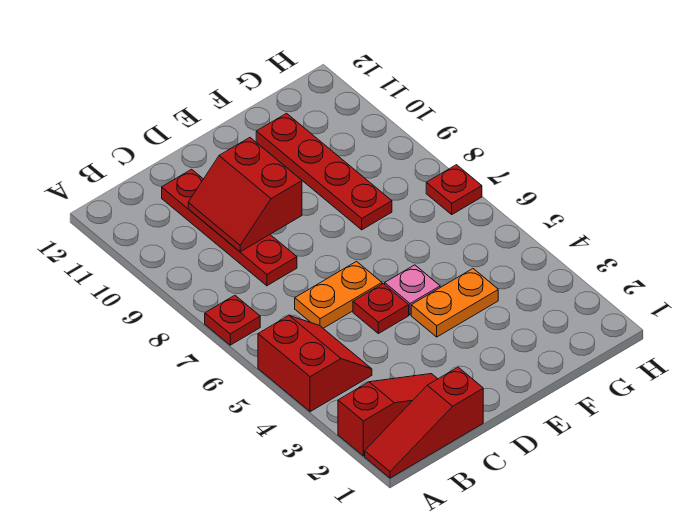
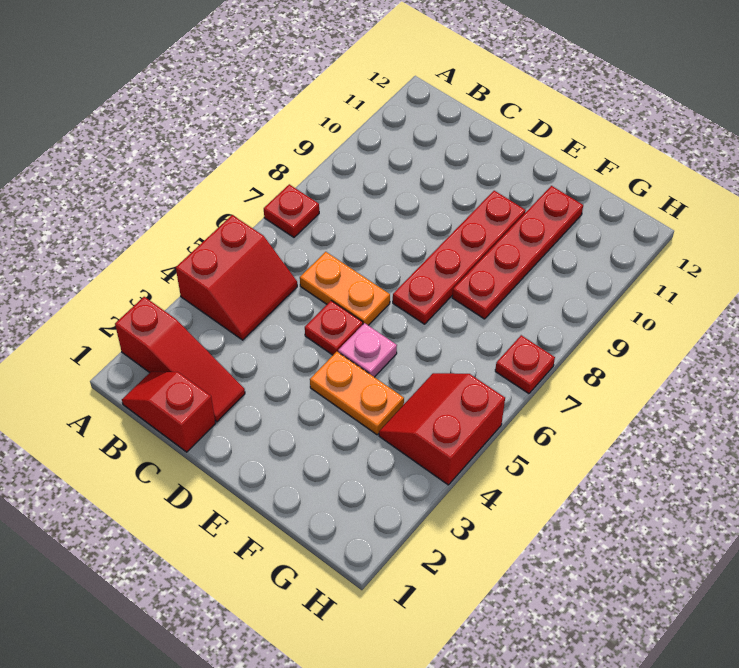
red 1x3 slope [365,367,483,478] -> red 1x2 slope [122,372,216,452]
red 1x4 plate [162,169,297,286] -> red 1x4 plate moved to [393,191,526,324]
red 2x2 slope [188,138,302,252] -> red 2x2 slope moved to [379,373,505,485]

